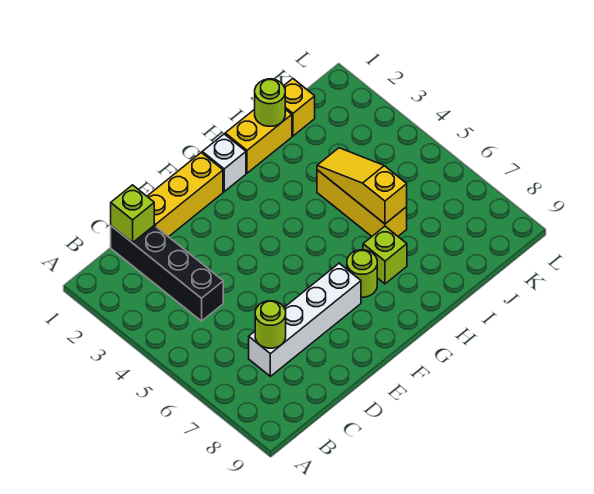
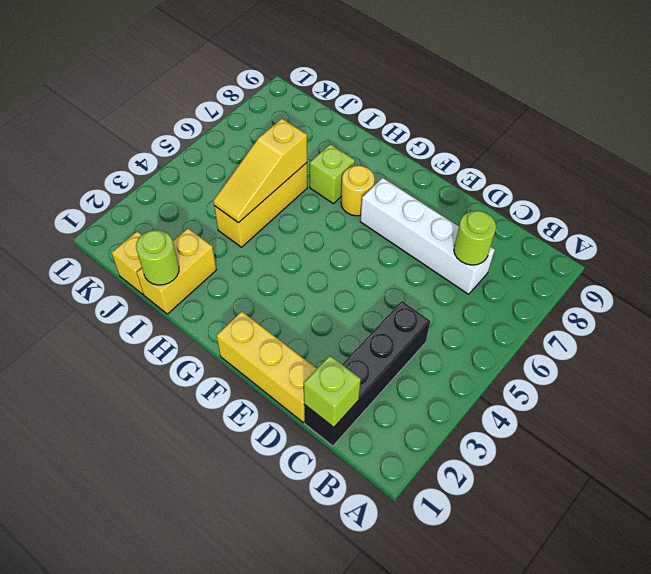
white 1x1 brick [202,134,246,192] -> none
lime 1x1 round brick [347,250,377,297] -> yellow 1x1 round brick [341,166,375,216]
yellow 1x2 brick [225,109,292,173] -> yellow 1x2 brick turned to [137,228,216,314]

